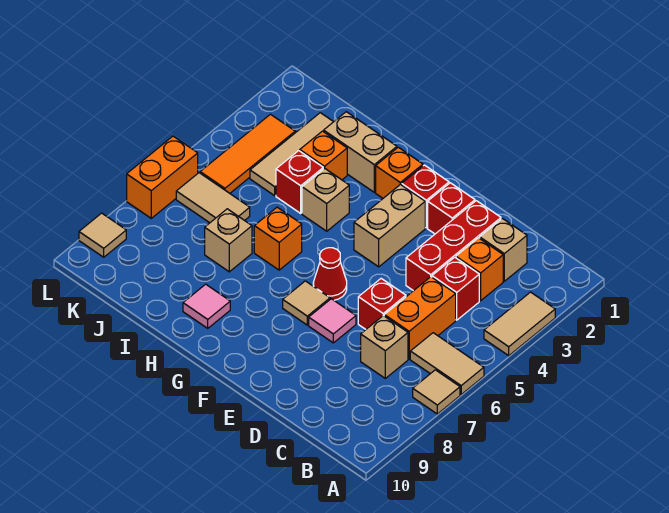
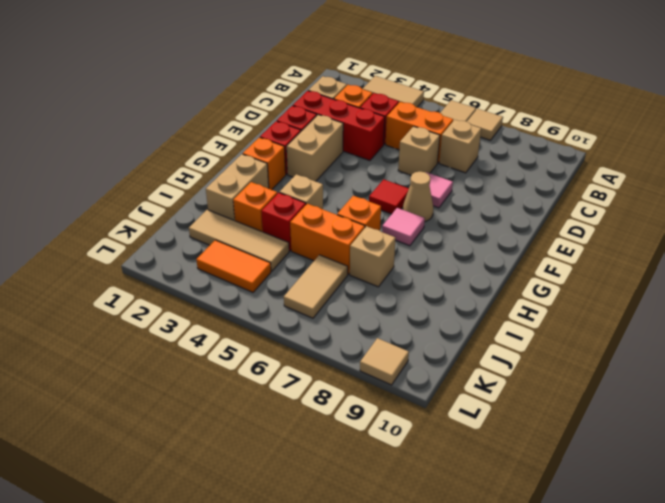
red 1x1 brick [358,279,406,329] -> tan 1x1 brick [398,126,440,175]
tan 1x2 brick [354,184,425,267] -> tan 1x2 brick turned to [287,115,343,181]
red 1x1 cone [313,248,347,300] -> red 1x1 tile [369,179,409,214]
tan 1x1 tile [283,281,330,325] -> tan 1x1 cone [403,172,433,222]
pink 1x1 tile [183,284,230,328] -> pink 1x1 tile moved to [382,208,425,246]
orange 1x3 tile [200,114,295,193] -> orange 1x2 tile [196,240,271,292]
orange 1x2 brick [127,136,198,218] -> orange 1x2 brick moved to [290,204,365,274]

